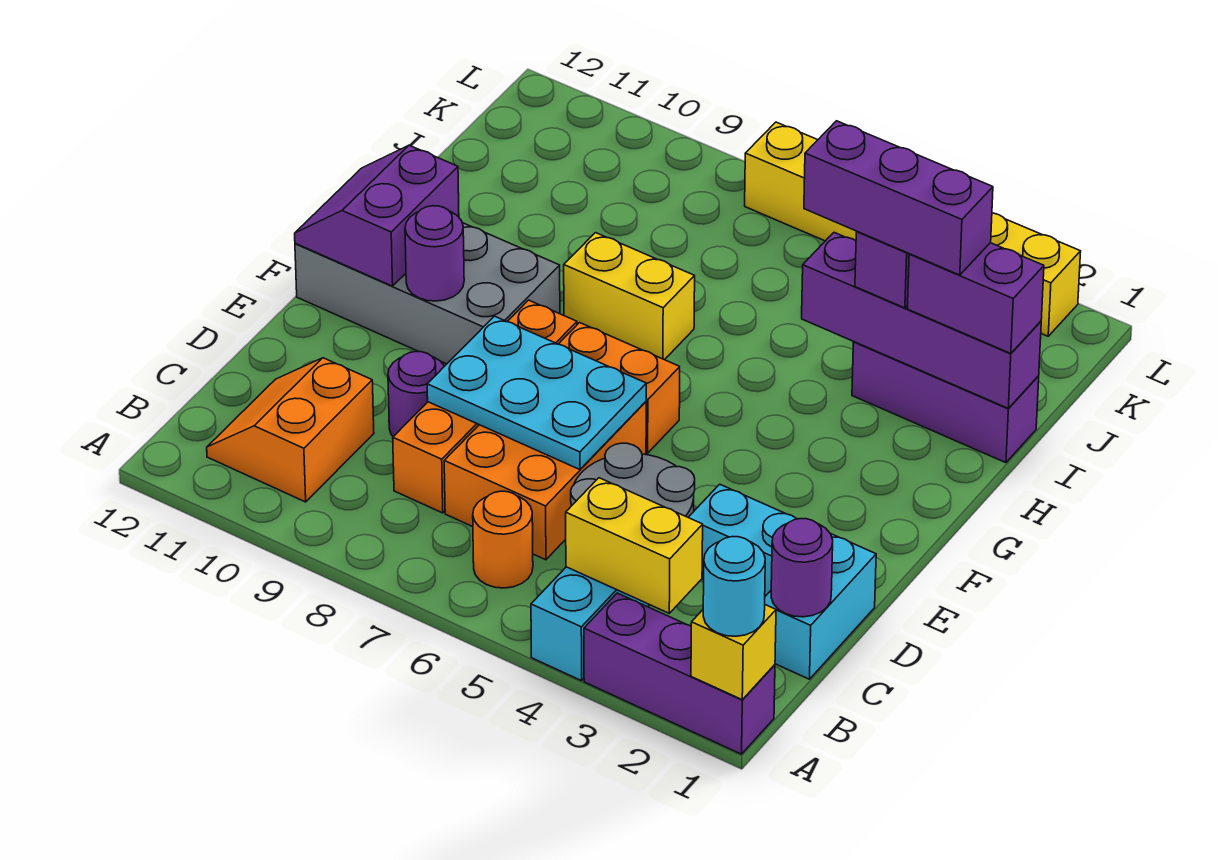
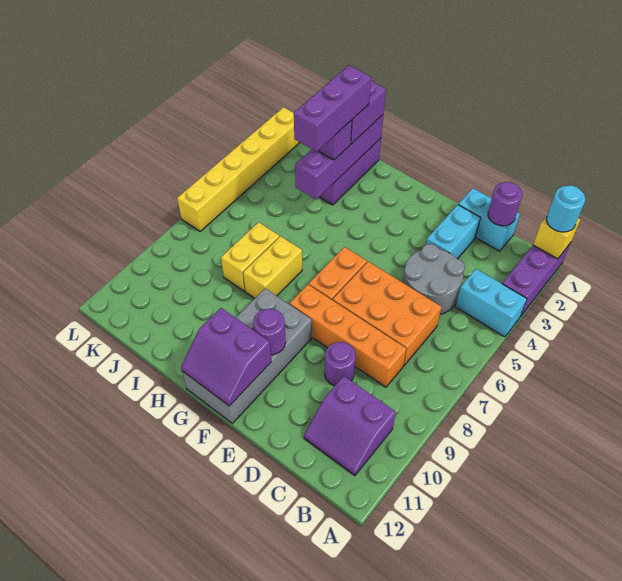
yellow 1x2 brick [566,478,703,613] -> yellow 1x2 brick moved to [221,222,279,291]
orange 1x1 round brick [473,491,533,588] -> none
orange 2x2 slope [207,358,374,502] -> purple 2x2 slope [304,376,396,476]
cyan 2x3 plate [427,316,646,470] -> none

